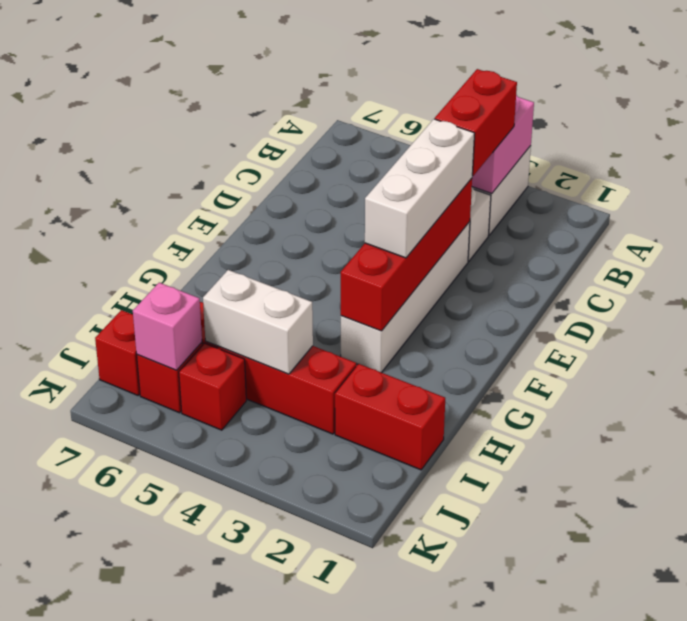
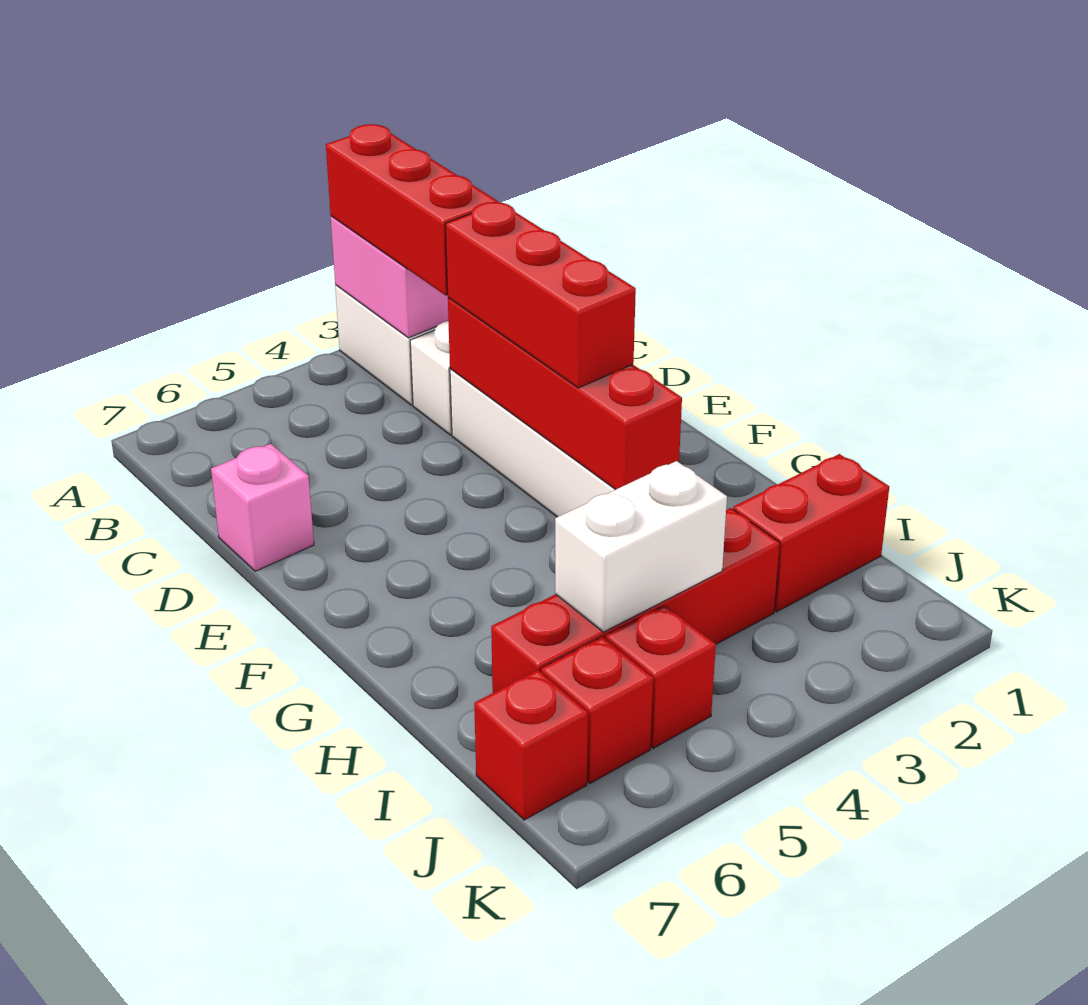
red 1x2 brick [435,69,517,176] -> red 1x3 brick [326,124,498,295]
white 1x3 brick [365,119,475,258] -> red 1x3 brick [445,202,636,388]
pink 1x1 brick [133,283,202,370] -> pink 1x1 brick moved to [211,444,314,571]

